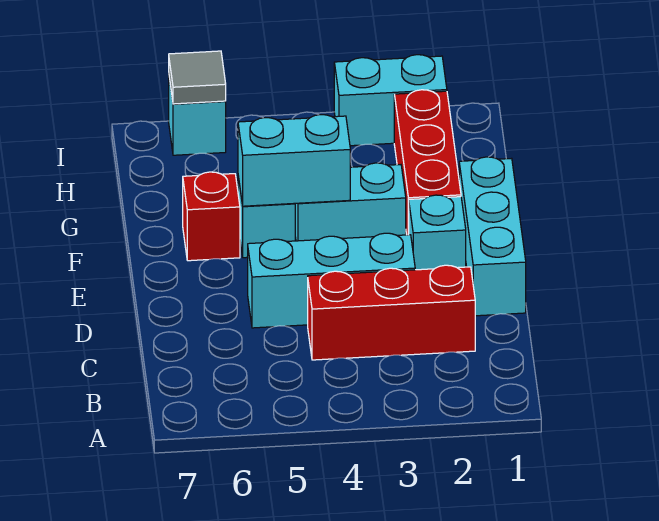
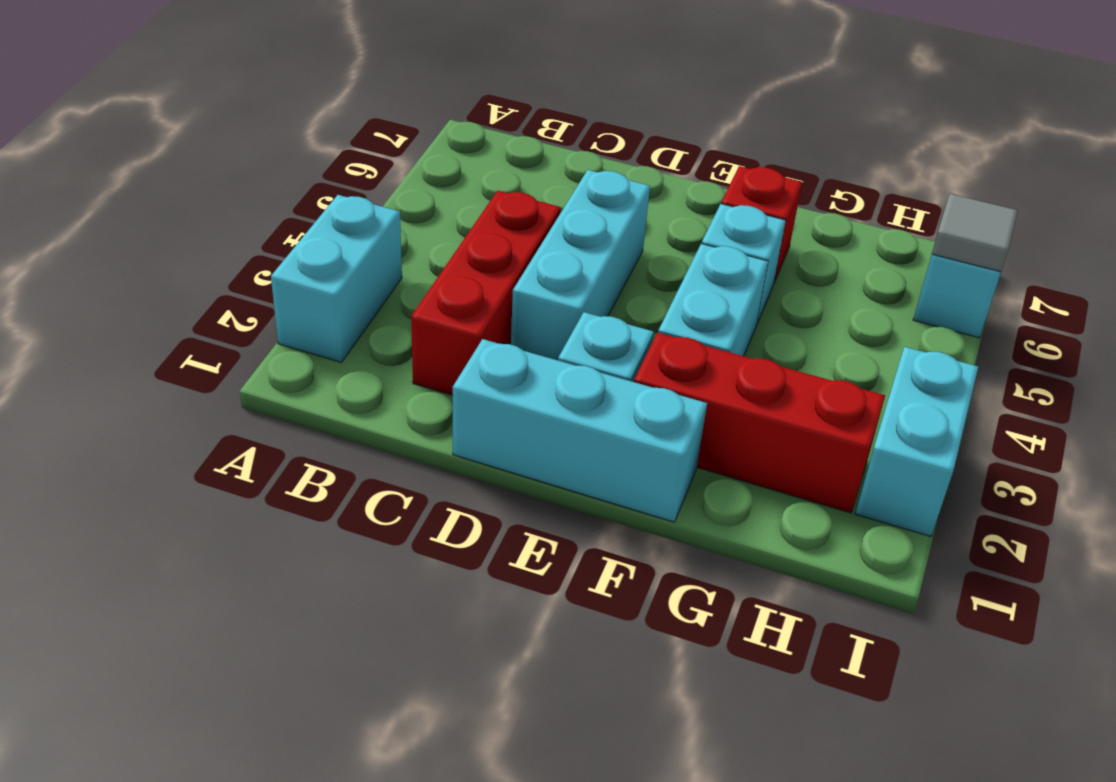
cyan 1x2 brick [238,115,350,206] -> cyan 1x2 brick moved to [271,195,402,362]

